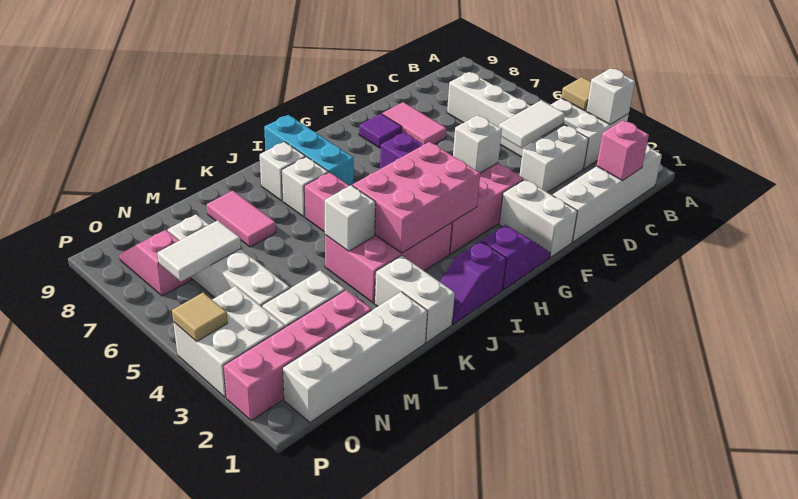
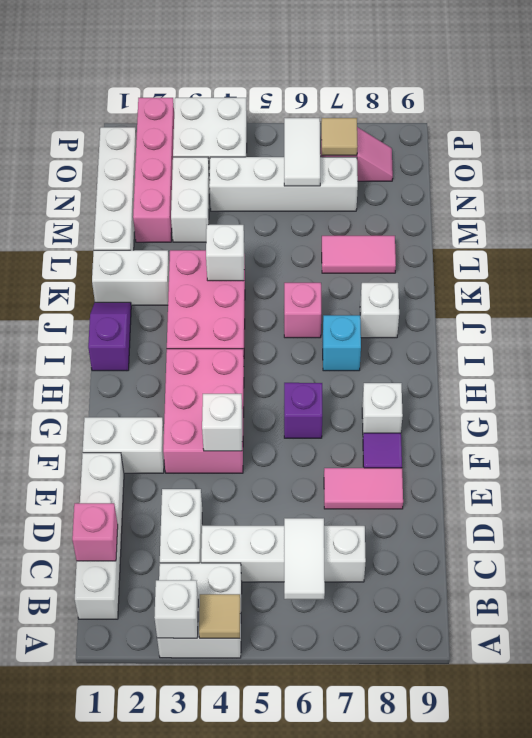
white 1x2 tile [499,100,565,148] -> white 1x2 tile moved to [284,518,325,599]
purple 1x2 slope [481,225,550,290] -> none
pink 2x3 brick [352,142,480,253] -> none
cyan 1x3 brick [264,115,354,186] -> cyan 1x1 brick [323,315,361,371]
white 1x1 brick [282,157,328,217] -> white 1x1 brick moved to [362,383,403,433]
tan 1x1 tile [172,293,228,342] -> tan 1x1 tile moved to [321,118,358,155]

